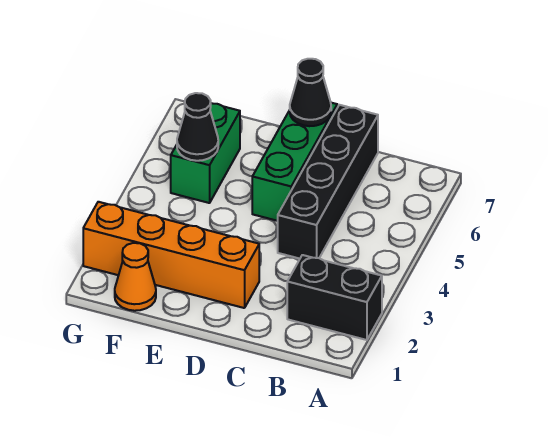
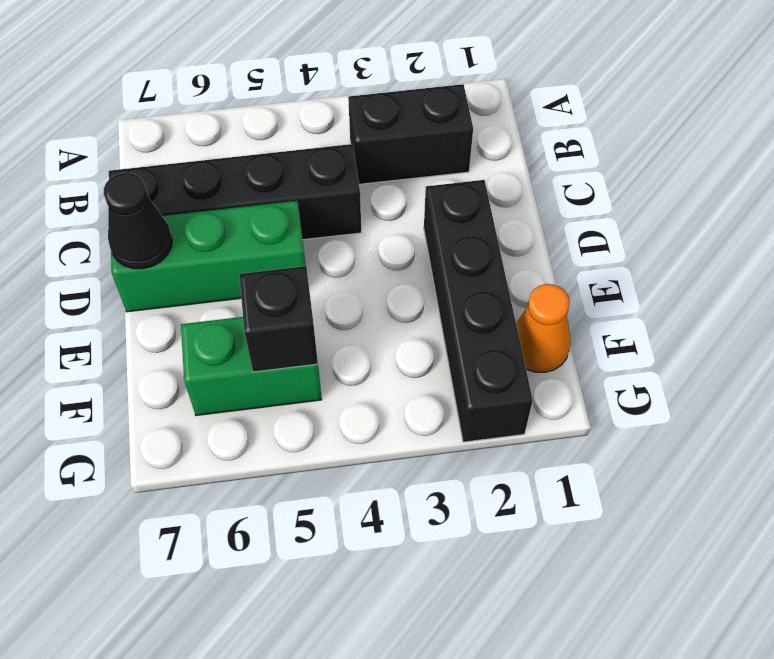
black 1x2 brick [287,255,382,340] -> black 1x2 brick turned to [348,84,473,184]
orange 1x4 brick [83,202,259,308] -> black 1x4 brick [424,180,533,442]
black 1x1 cone [177,93,218,161] -> black 1x1 brick [239,266,318,372]

